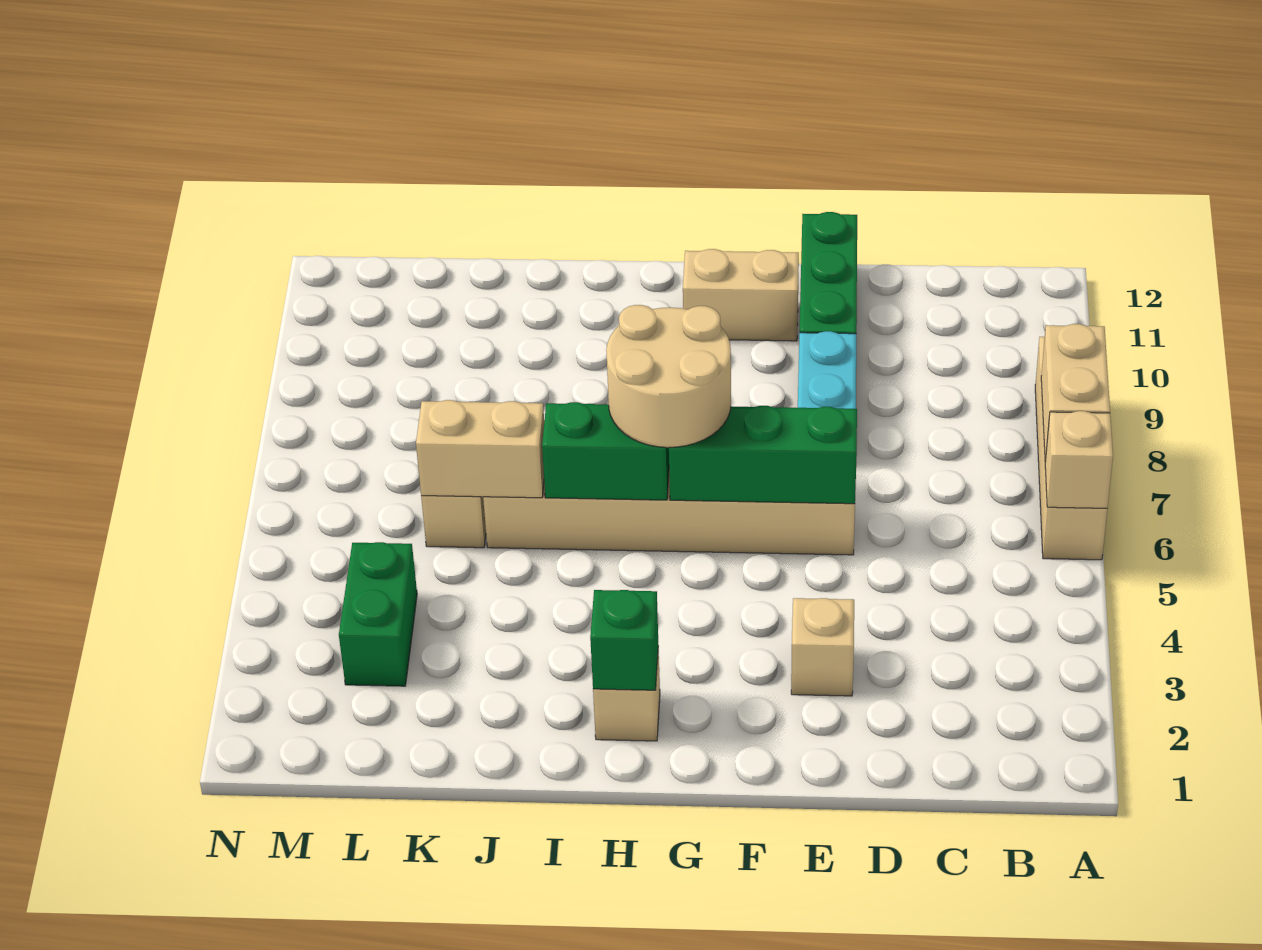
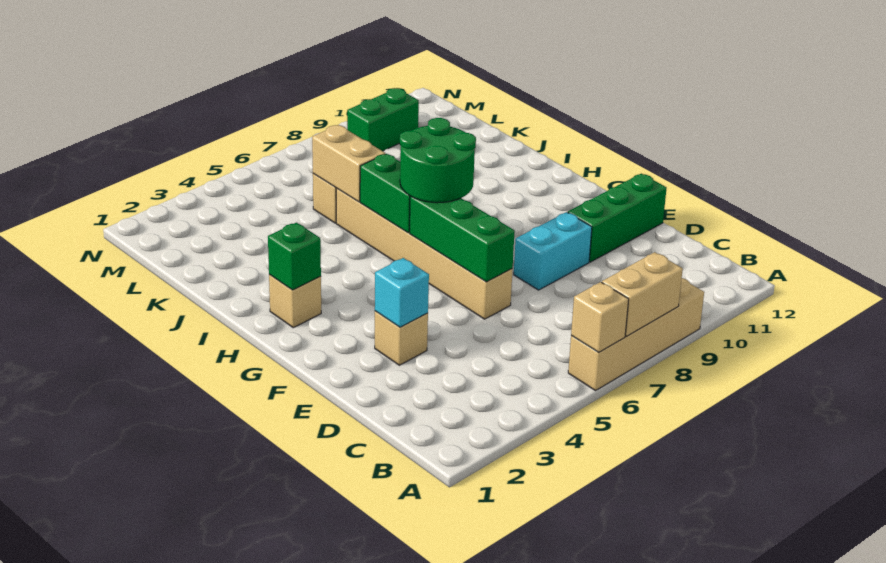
none -> cyan 1x1 brick [375,258,429,327]
tan 1x2 brick [683,249,799,341] -> none
tan 2x2 round brick [606,305,731,447] -> green 2x2 round brick [400,118,476,203]
green 1x2 brick [339,542,417,686] -> green 1x2 brick moved to [347,88,419,151]

